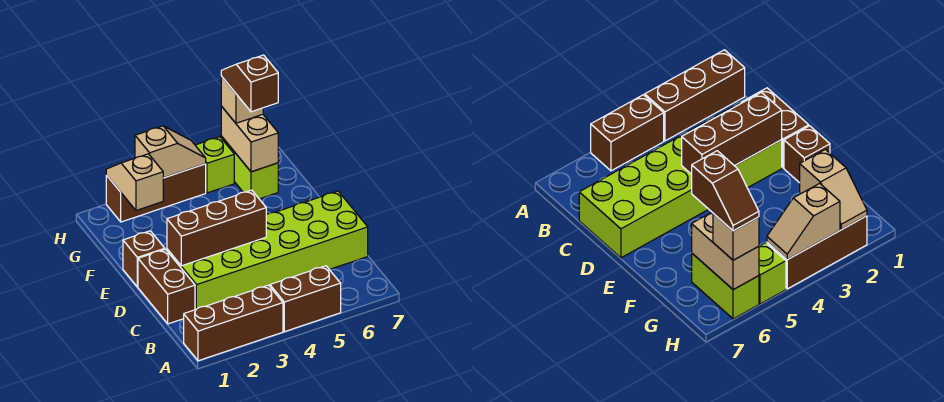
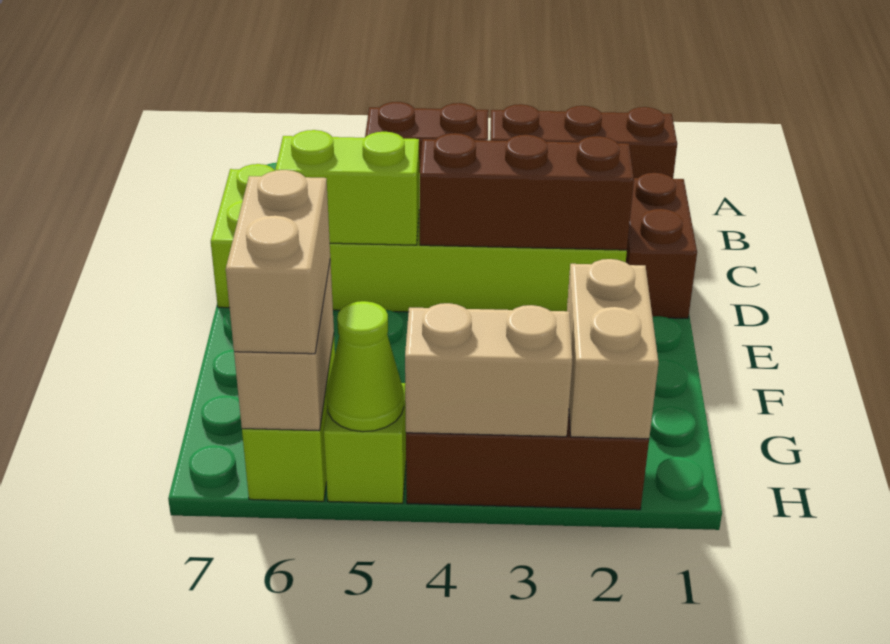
none -> lime 1x2 brick [275,130,419,245]
brown 1x1 brick [123,231,165,287] -> none
tan 1x2 slope [106,154,163,210] -> tan 1x2 brick [567,259,658,439]
brown 1x2 slope [221,55,278,112] -> none
tan 1x2 slope [135,126,206,178] -> tan 1x2 brick [405,303,572,437]
none -> lime 1x1 cone [327,301,404,432]
tan 1x1 brick [221,77,263,123] -> tan 1x2 brick [226,170,330,354]

